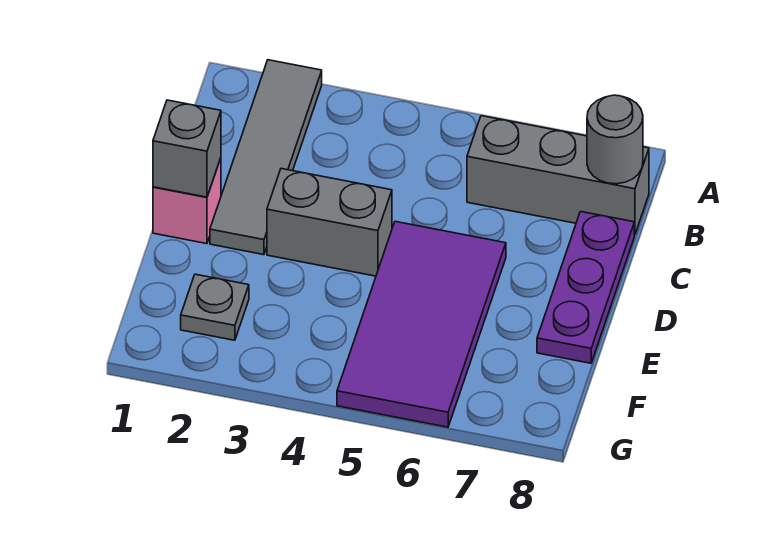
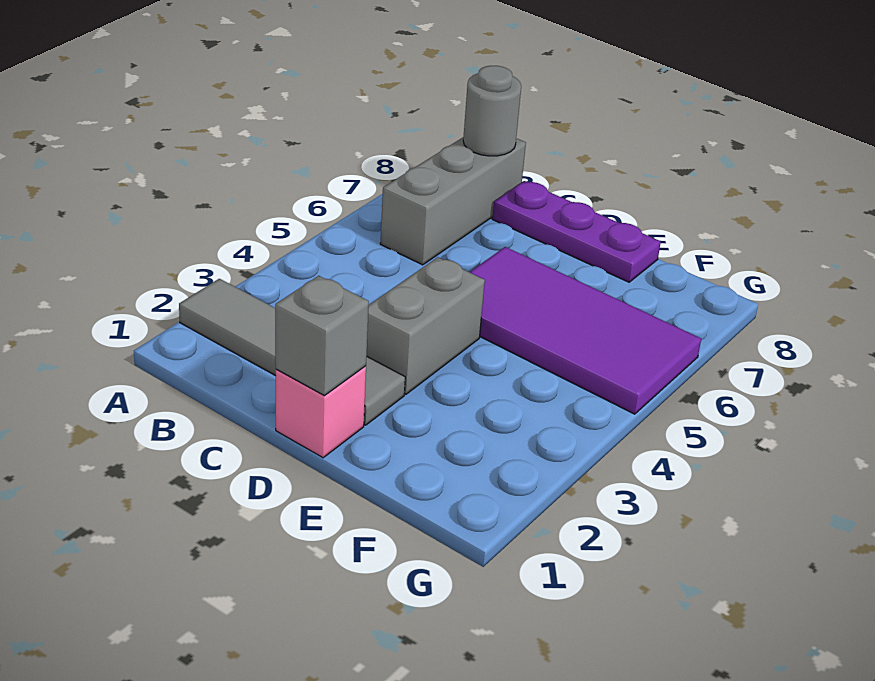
grey 1x1 plate [181,274,249,340] -> none

